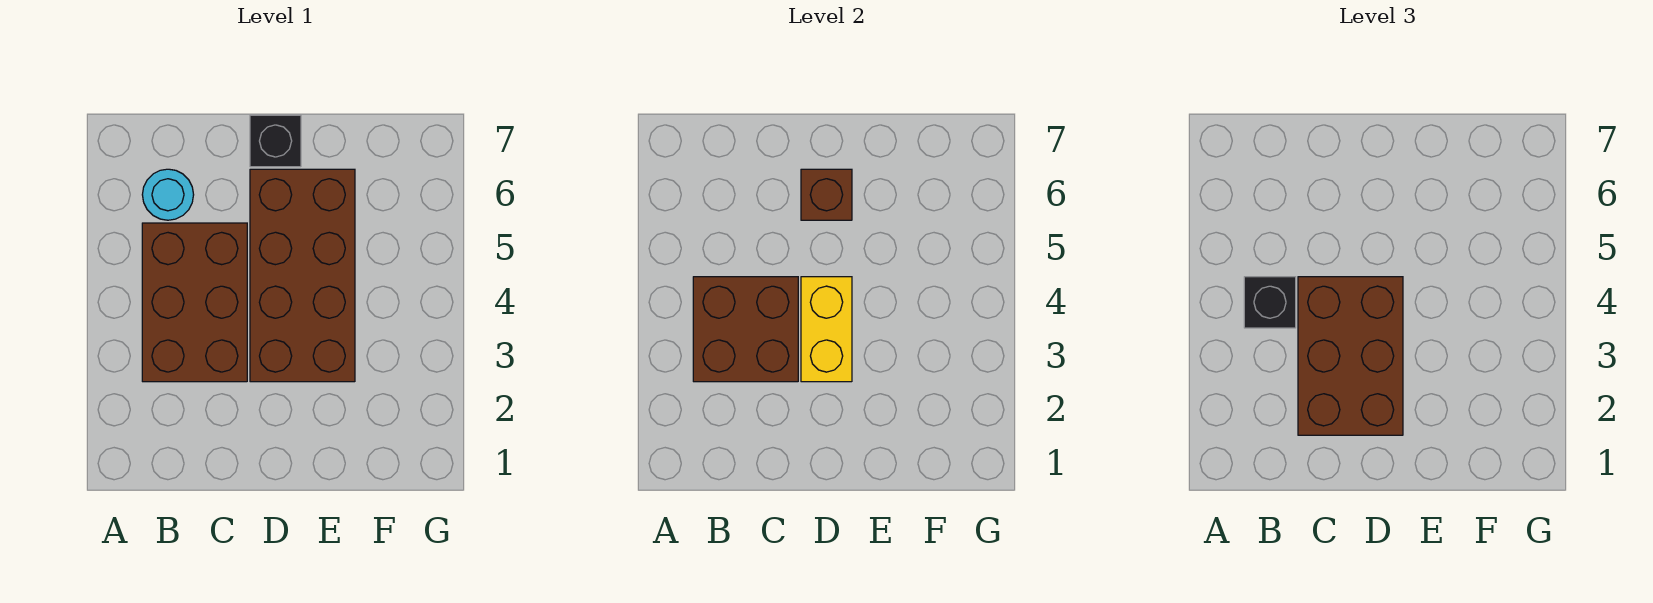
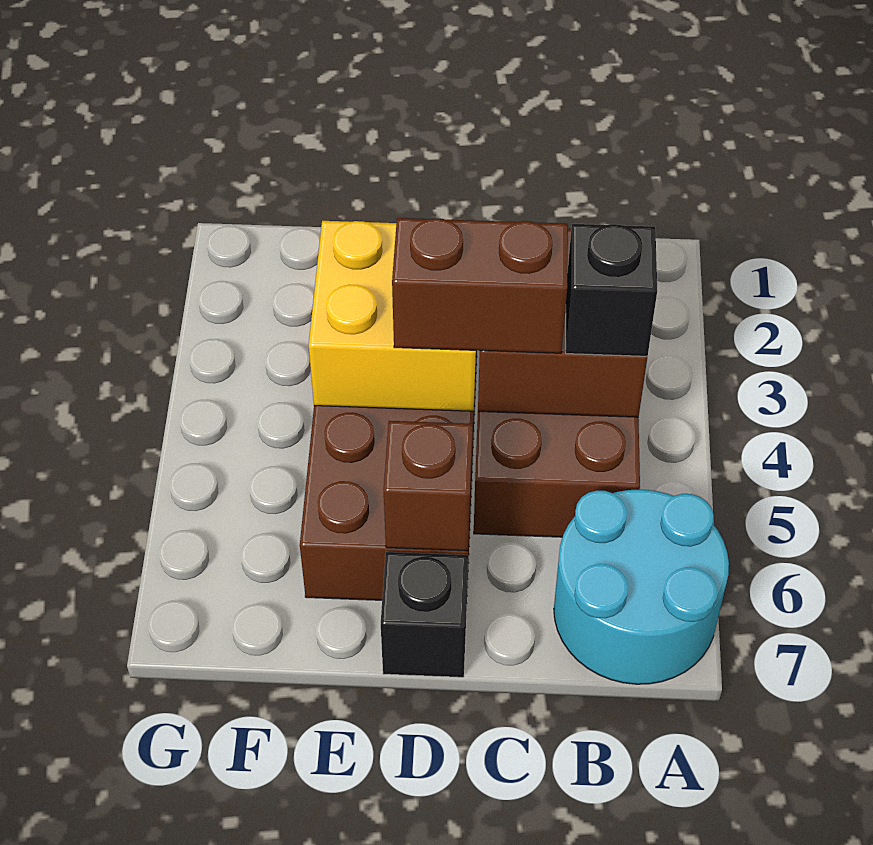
cyan 1x1 round brick [142,169,194,220] -> cyan 2x2 round brick [554,490,729,684]
brown 2x3 brick [1298,277,1403,435] -> brown 1x2 brick [392,218,568,353]
yellow 1x2 brick [801,277,852,382] -> yellow 2x2 brick [309,221,476,411]

